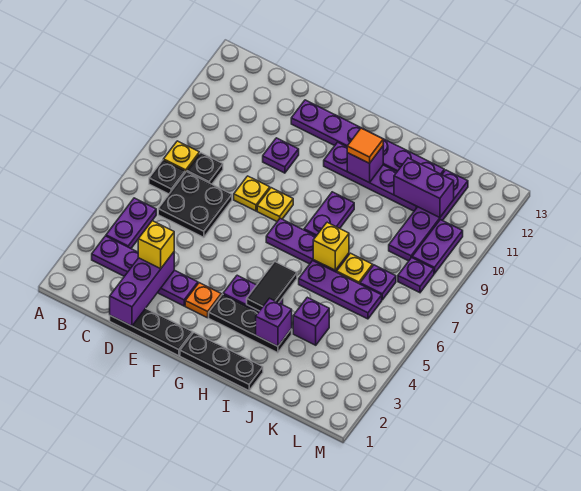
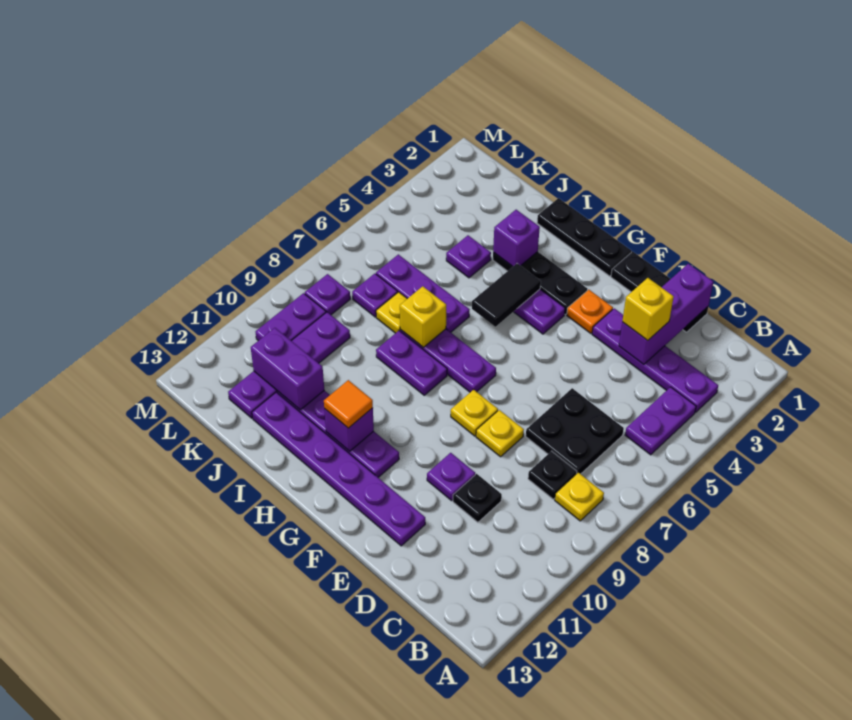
black 1x1 plate [149,160,185,194] -> black 1x1 plate moved to [453,474,502,522]
purple 1x2 plate [304,192,354,236] -> purple 1x2 plate turned to [376,331,447,395]
purple 1x1 brick [293,297,329,345] -> purple 1x1 plate [446,235,491,278]

